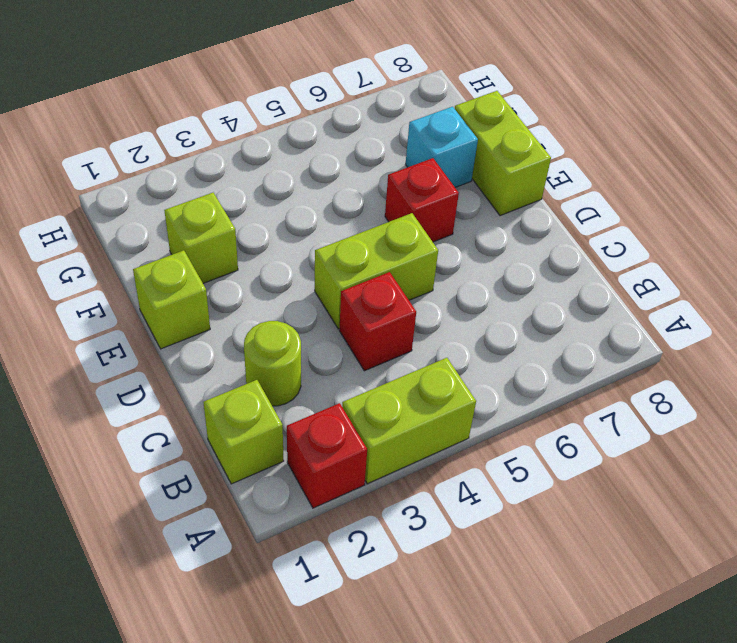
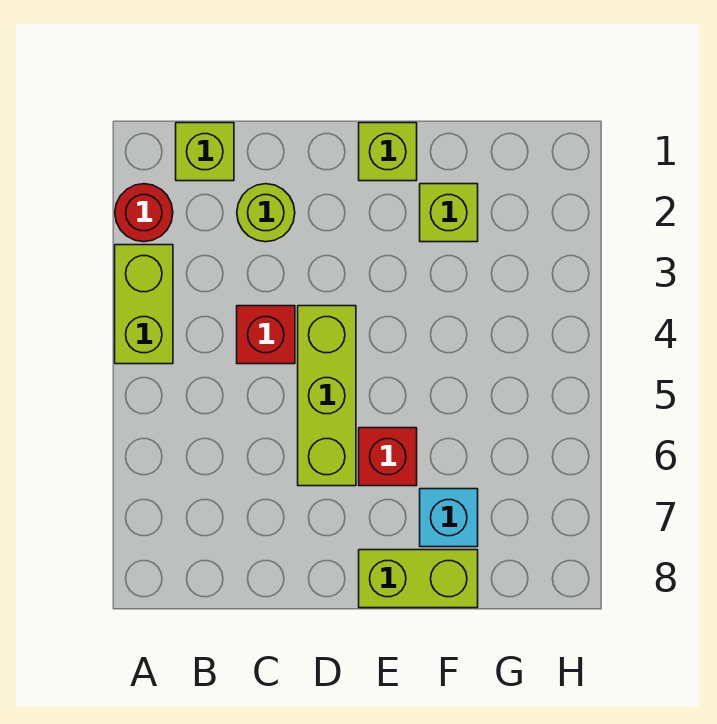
red 1x1 brick [287,403,367,508] -> red 1x1 round brick [115,184,173,242]
lime 1x2 brick [315,213,438,329] -> lime 1x3 brick [298,306,356,486]

